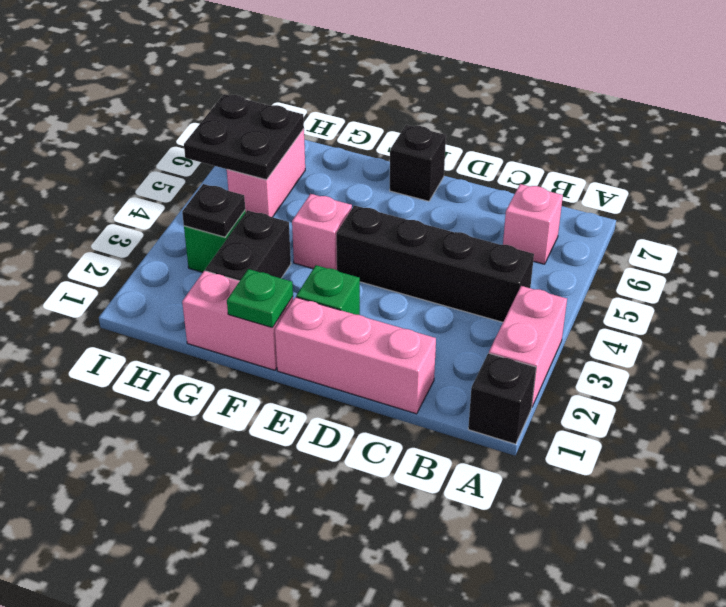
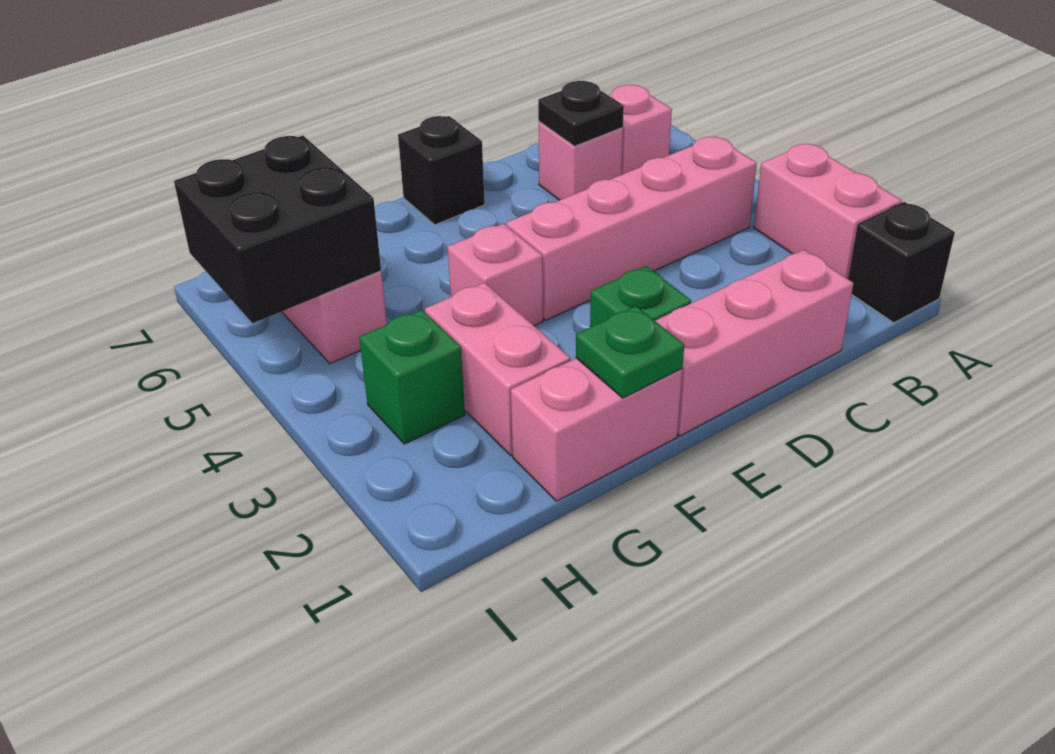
black 1x4 brick [336,205,534,322] -> pink 1x4 brick [506,137,757,320]
none -> pink 1x1 brick [539,122,623,200]
black 1x2 brick [205,210,291,281] -> pink 1x2 brick [425,283,570,456]
black 1x1 plate [182,184,245,237] -> black 1x1 plate moved to [538,81,624,146]
black 2x2 plate [184,94,304,180] -> black 2x2 brick [174,136,381,323]

